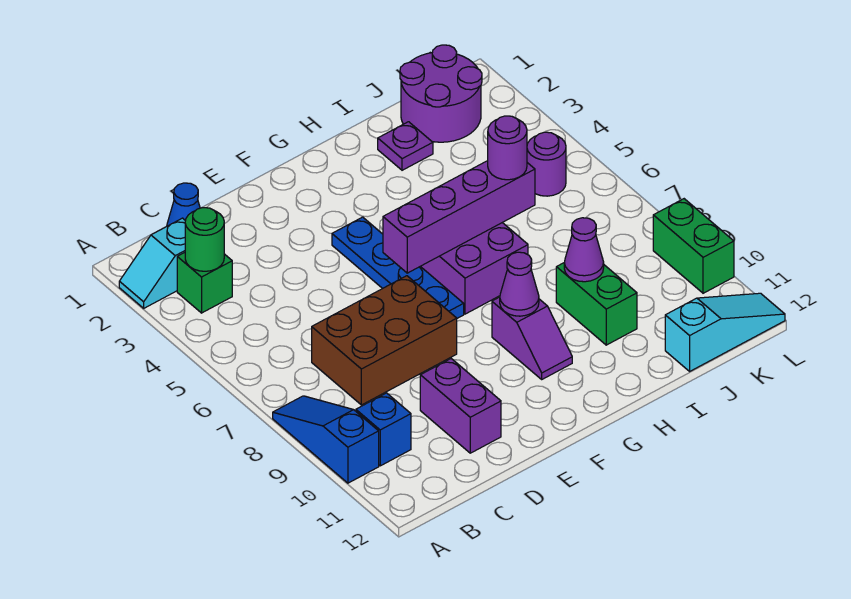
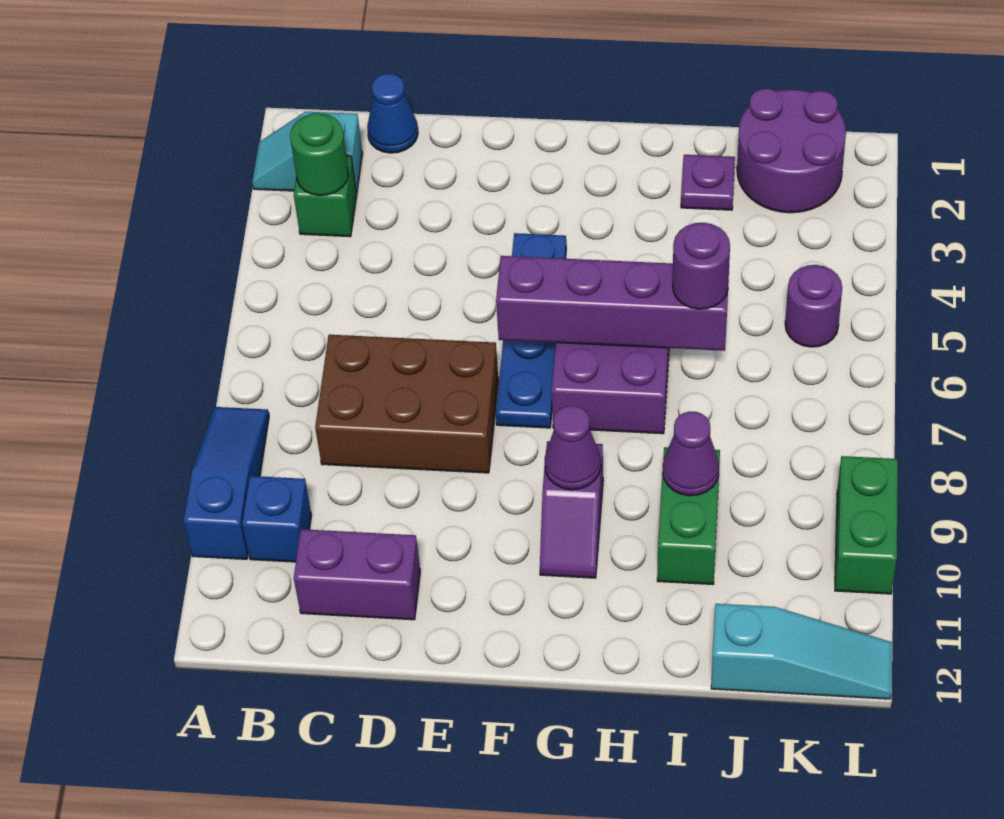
purple 1x2 brick [420,359,501,453] -> purple 1x2 brick turned to [294,529,420,620]

